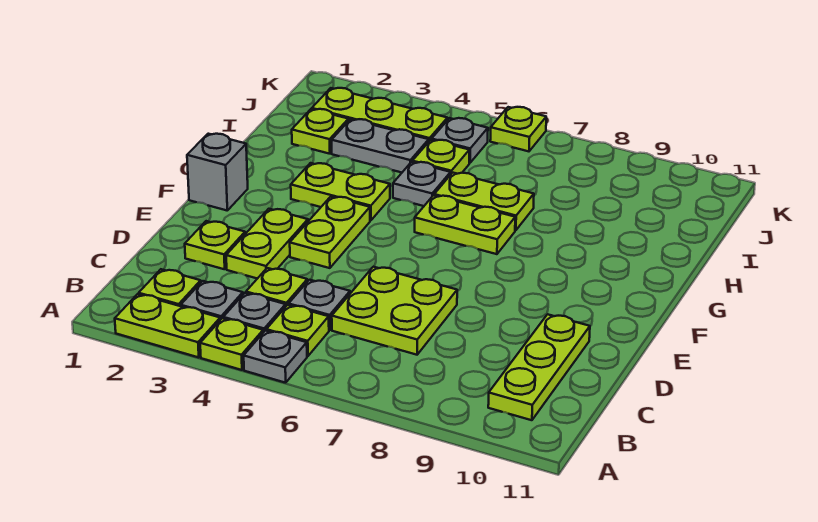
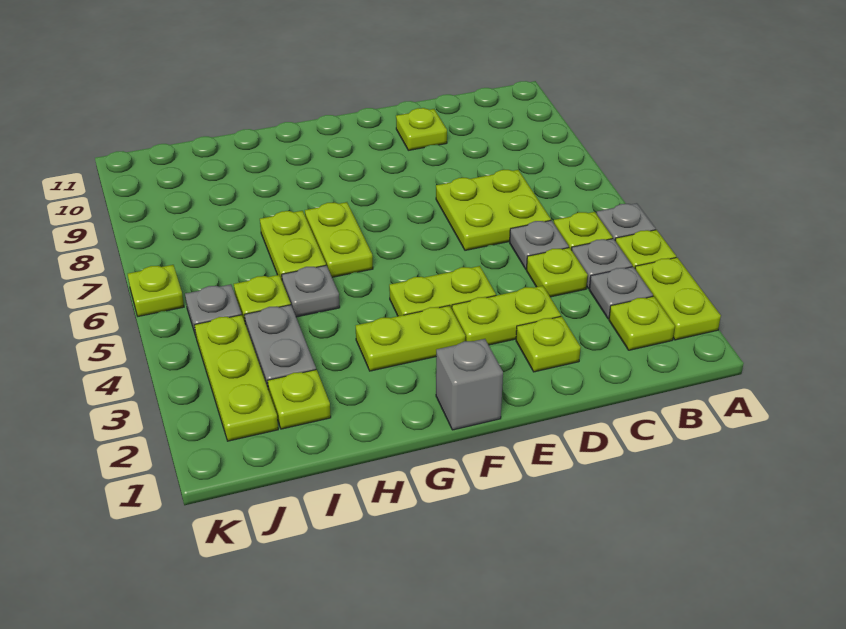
lime 1x3 plate [488,314,590,420] -> lime 1x1 plate [396,108,447,150]
lime 1x2 plate [291,163,390,220] -> lime 1x2 plate turned to [356,306,465,371]

